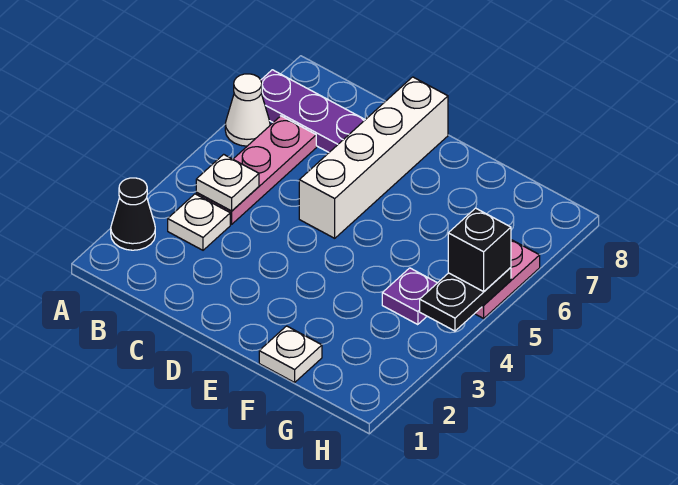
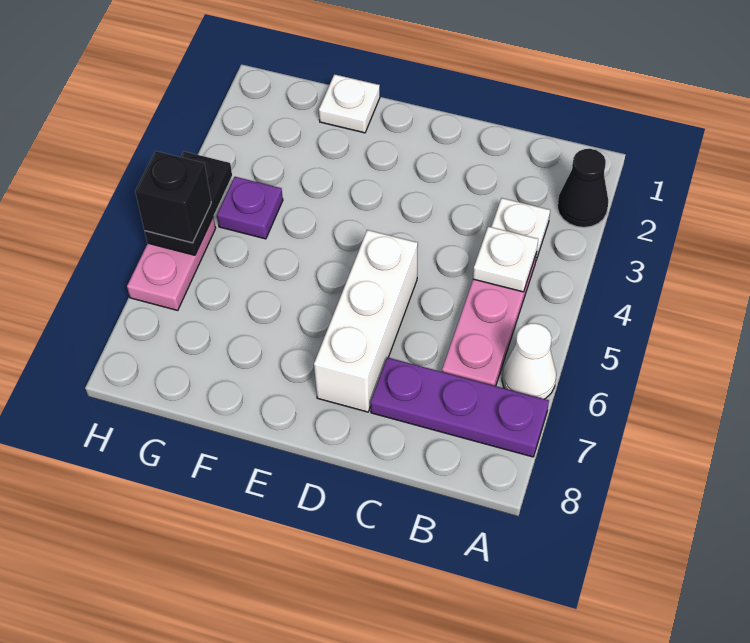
white 1x4 brick [299,77,448,238] -> white 1x3 brick [314,230,418,412]

